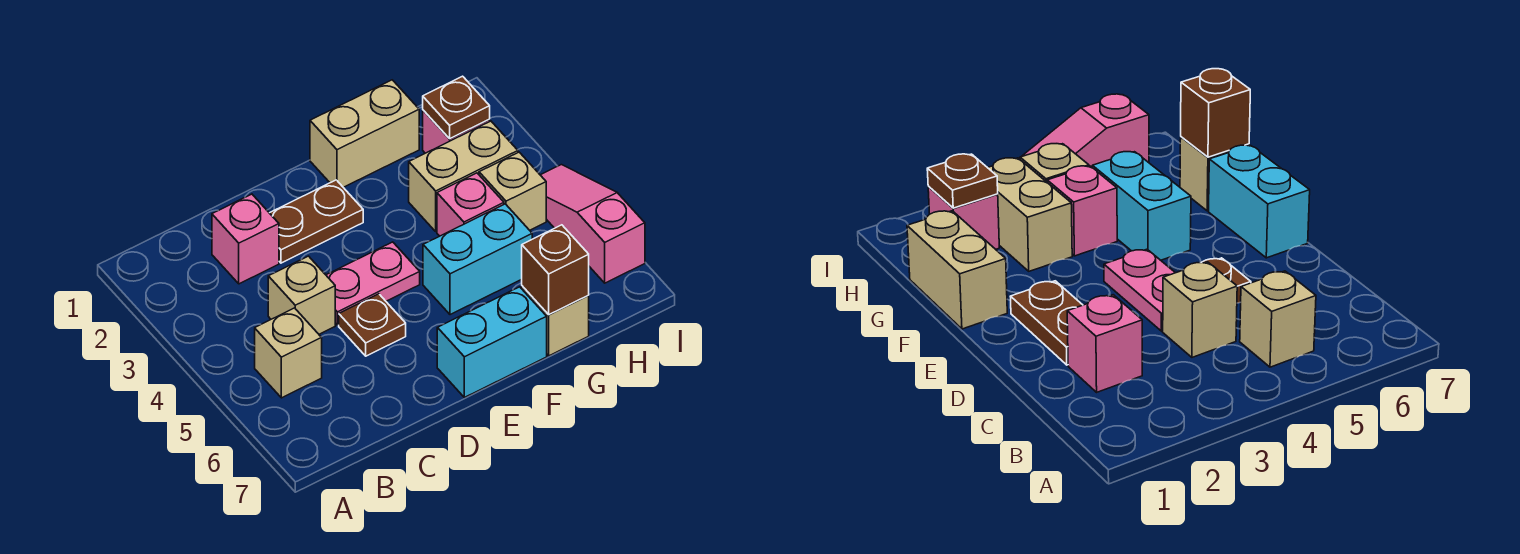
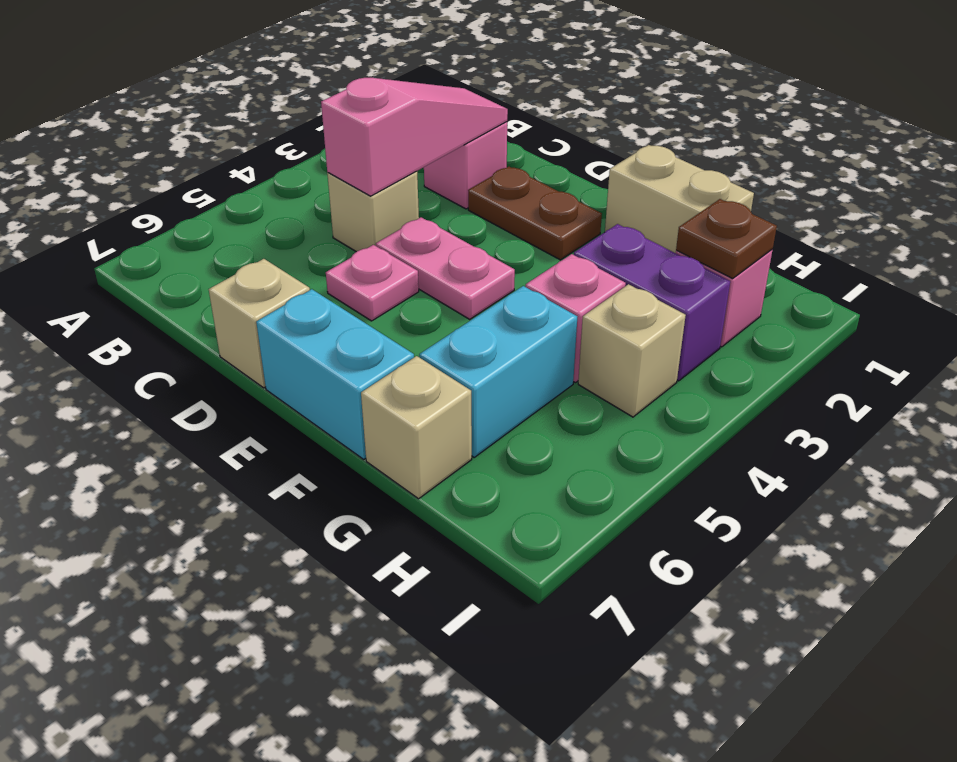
tan 1x1 brick [255,308,322,398] -> tan 1x1 brick moved to [209,259,310,388]
brown 1x1 plate [339,294,406,356] -> pink 1x1 plate [326,245,419,321]
cyan 1x2 brick [423,204,532,315] -> cyan 1x2 brick turned to [419,286,577,457]
tan 1x2 brick [409,121,518,231] -> purple 1x2 brick [574,224,730,381]
brown 1x1 brick [522,225,589,315] -> none
pink 1x3 slope [541,165,645,283] -> pink 1x3 slope moved to [321,78,508,196]

